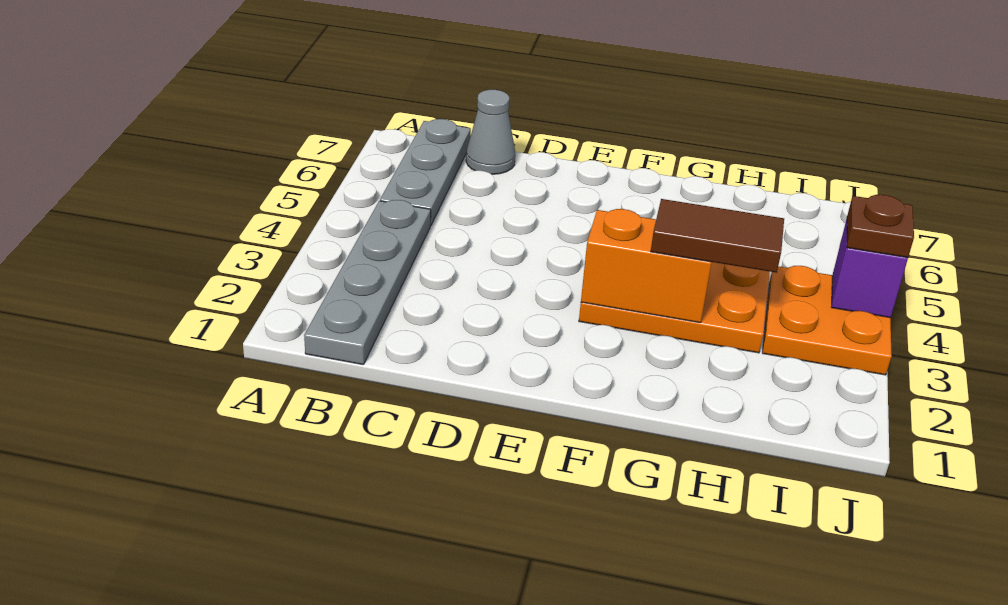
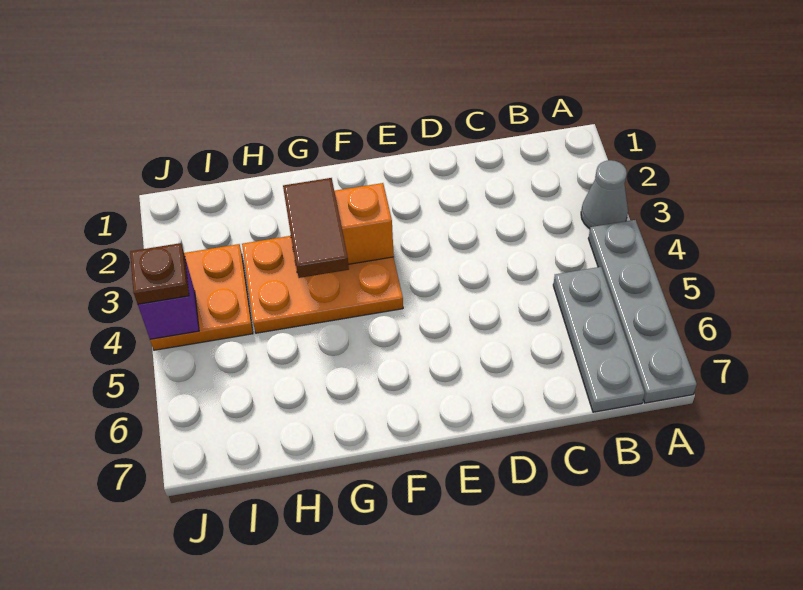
grey 1x4 plate [304,200,431,365] -> grey 1x4 plate moved to [588,220,697,403]
grey 1x1 cone [466,90,515,174] -> grey 1x1 cone moved to [581,160,628,229]
brown 1x2 tile [651,199,784,273] -> brown 1x2 tile turned to [283,178,349,278]

